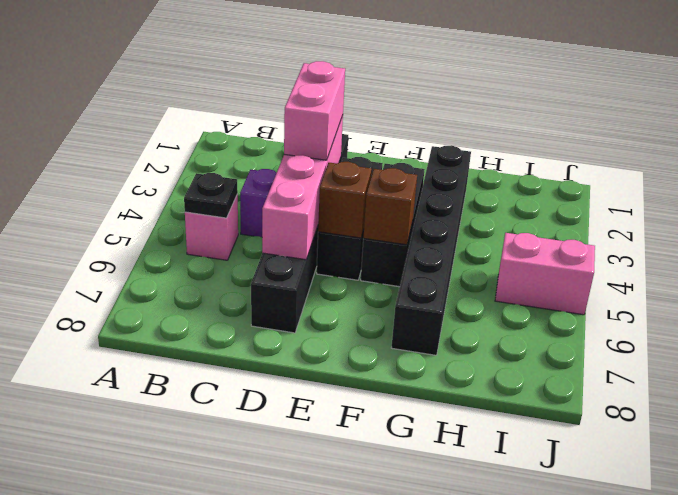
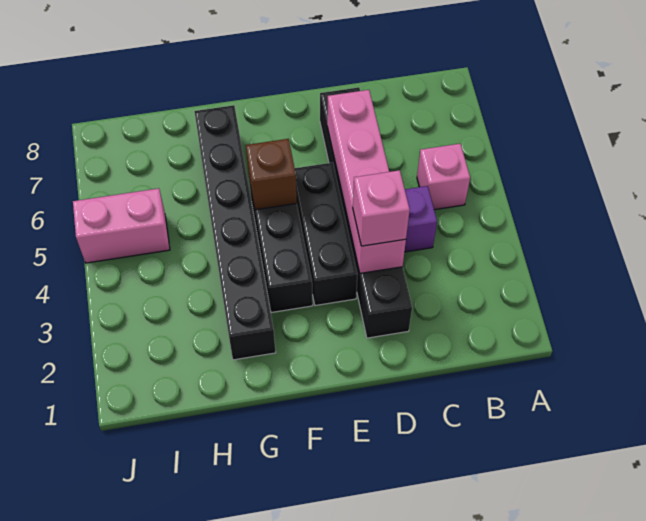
black 1x1 plate [184,173,238,218] -> none
pink 1x2 brick [284,61,345,160] -> pink 1x1 brick [353,170,410,246]
brown 1x1 brick [318,162,372,238] -> none

